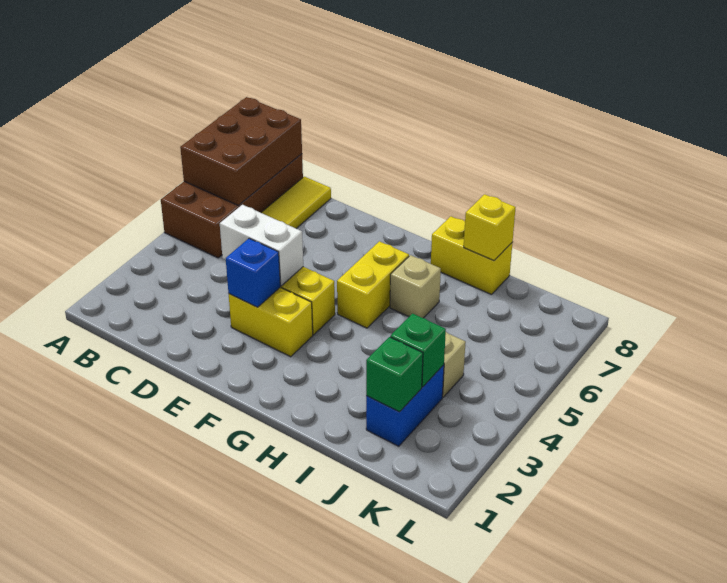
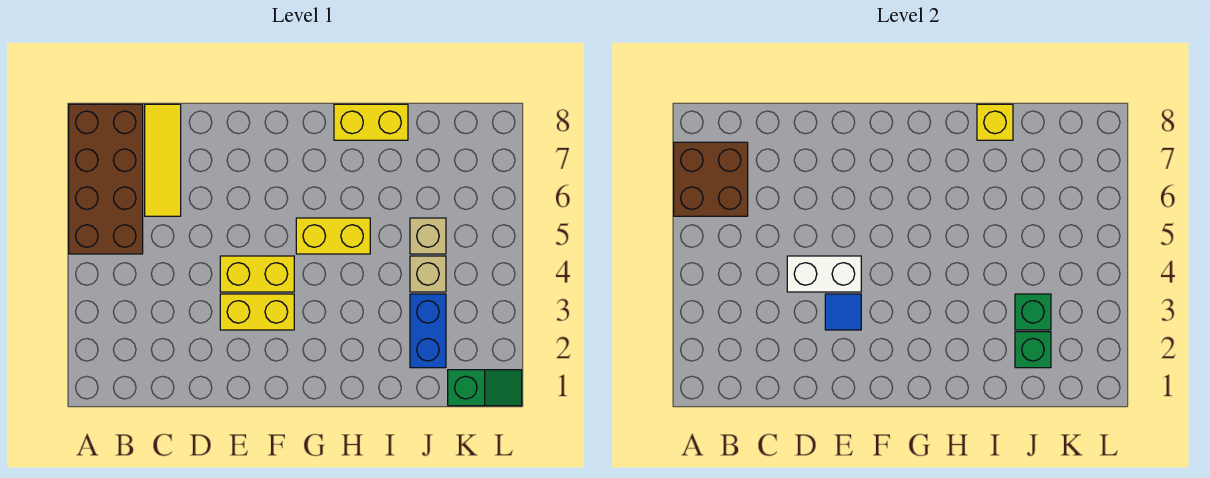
brown 2x3 brick [180,97,302,206] -> brown 2x2 brick [674,142,748,216]
blue 1x1 brick [226,238,280,307] -> blue 1x1 tile [825,294,861,330]
yellow 1x2 brick [337,241,409,328] -> yellow 1x2 brick turned to [296,218,370,254]
tan 1x1 brick [390,255,441,318] -> tan 1x1 brick moved to [410,218,446,254]
none -> green 1x2 slope [448,370,522,406]

